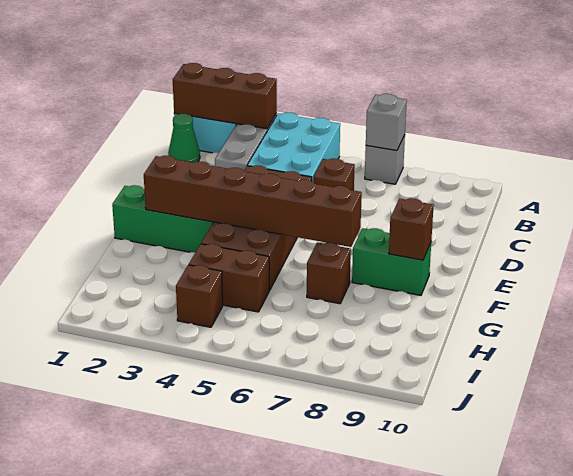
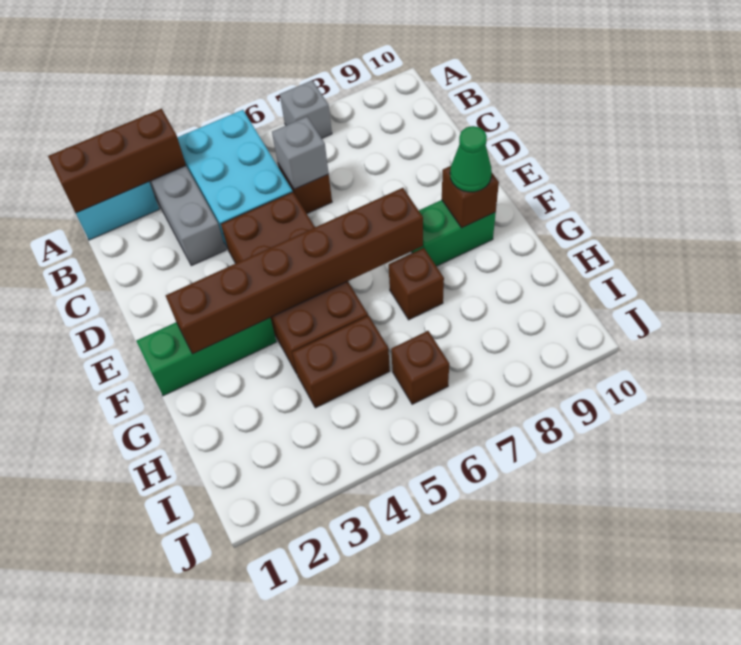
grey 1x1 brick [366,94,407,151] -> grey 1x1 brick moved to [272,117,329,189]
green 1x1 cone [168,114,200,163] -> green 1x1 cone moved to [450,126,492,192]
brown 1x1 brick [176,265,223,327] -> brown 1x1 brick moved to [391,331,449,404]

